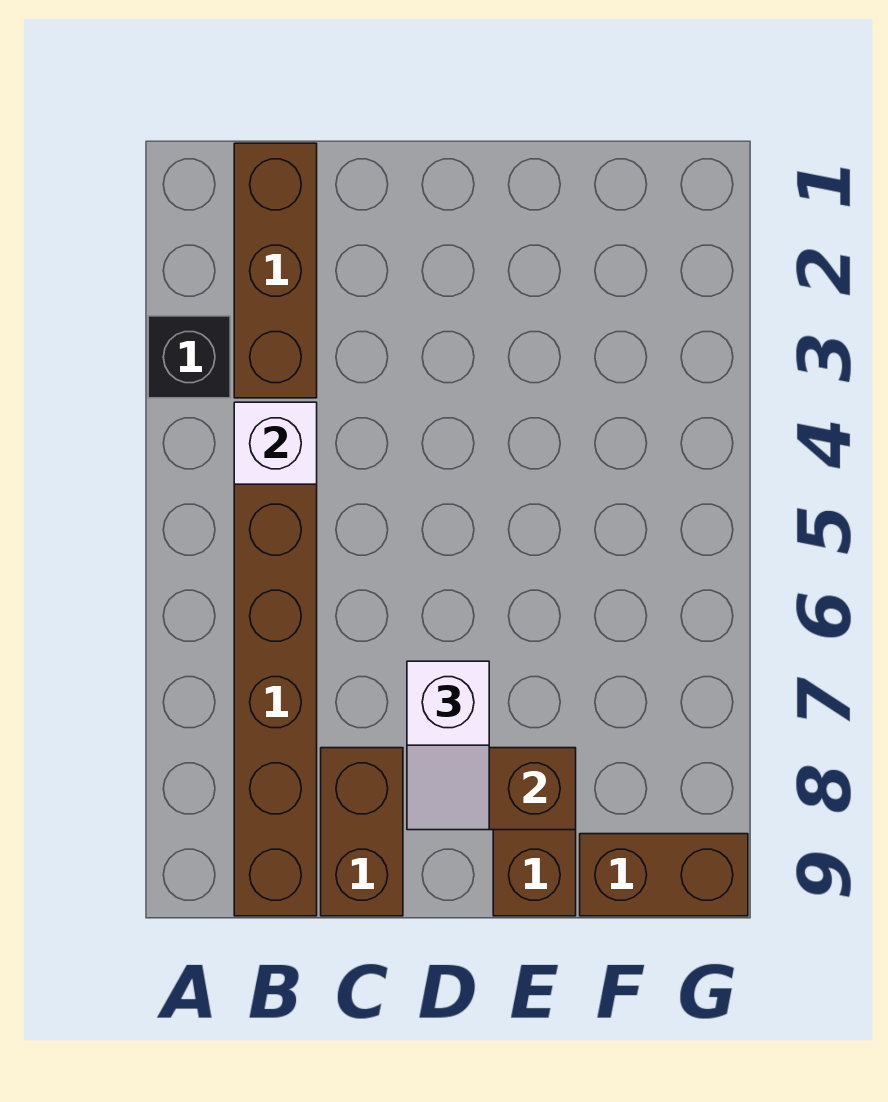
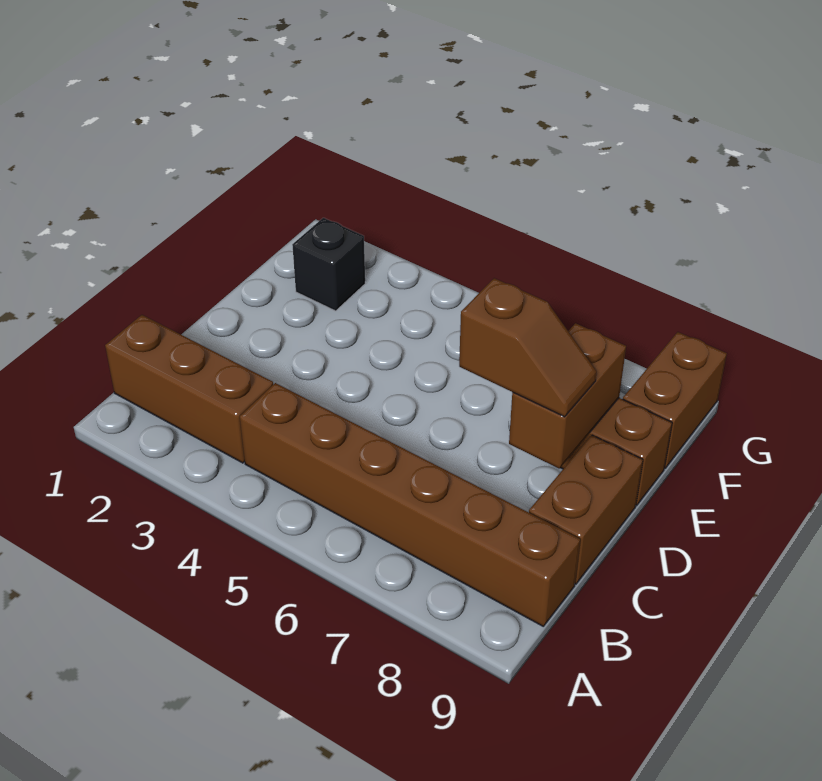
black 1x1 brick [148,316,230,398] -> black 1x1 brick moved to [292,218,365,311]
white 1x1 brick [234,402,317,484] -> none
brown 1x2 brick [321,748,403,916] -> brown 1x2 brick turned to [529,435,643,584]
white 1x2 slope [407,661,489,830] -> brown 1x2 slope [459,278,597,417]

